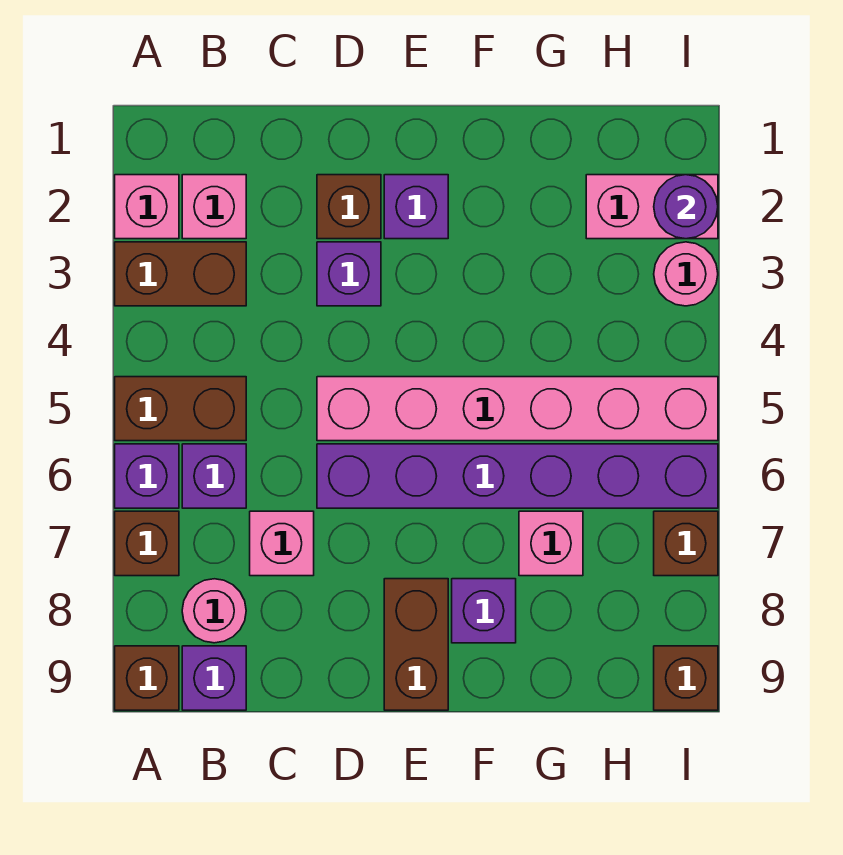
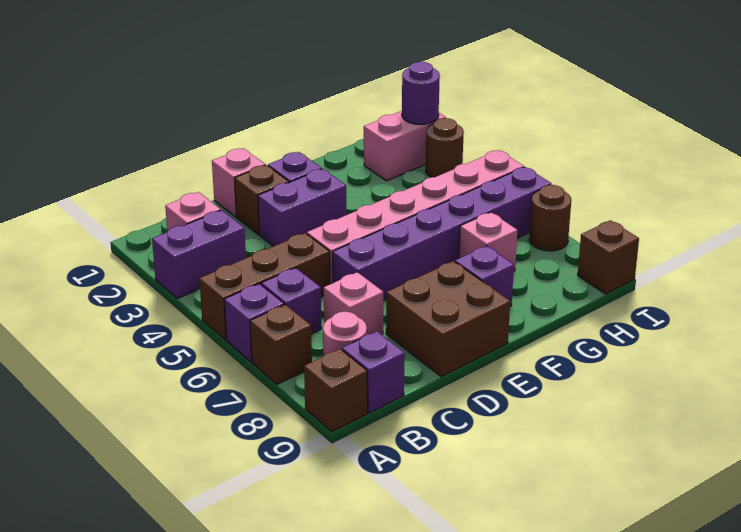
pink 1x1 brick [115,175,179,239] -> pink 1x1 brick moved to [212,148,265,217]
brown 1x2 brick [115,242,246,306] -> purple 1x2 brick [152,210,246,299]
brown 1x2 brick [115,377,246,441] -> brown 1x3 brick [199,233,330,340]
purple 1x1 brick [317,242,381,306] -> purple 1x2 brick [258,169,347,246]
brown 1x2 brick [384,579,448,710] -> brown 2x2 brick [386,261,510,377]
pink 1x1 round brick [654,242,718,306] -> brown 1x1 round brick [426,118,464,177]
brown 1x1 brick [654,511,718,576] -> brown 1x1 round brick [529,185,571,251]

